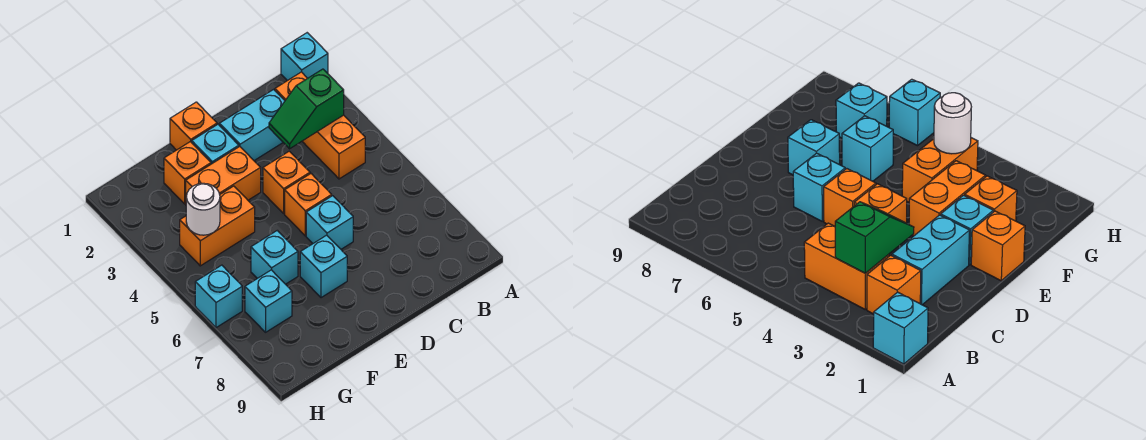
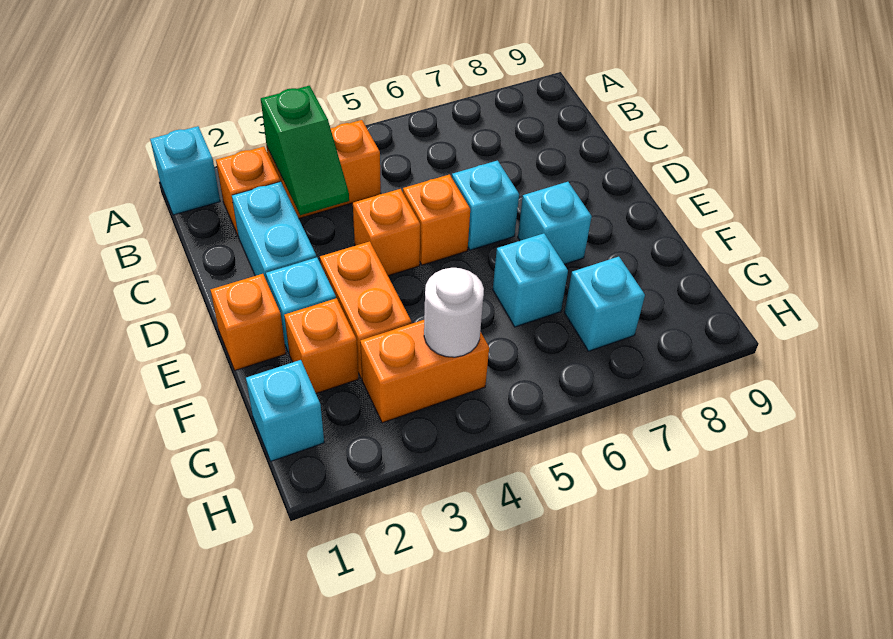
orange 1x2 brick [180,186,255,266] -> orange 1x2 brick turned to [360,320,489,423]
cyan 1x1 brick [195,265,242,328] -> cyan 1x1 brick moved to [246,360,324,461]

